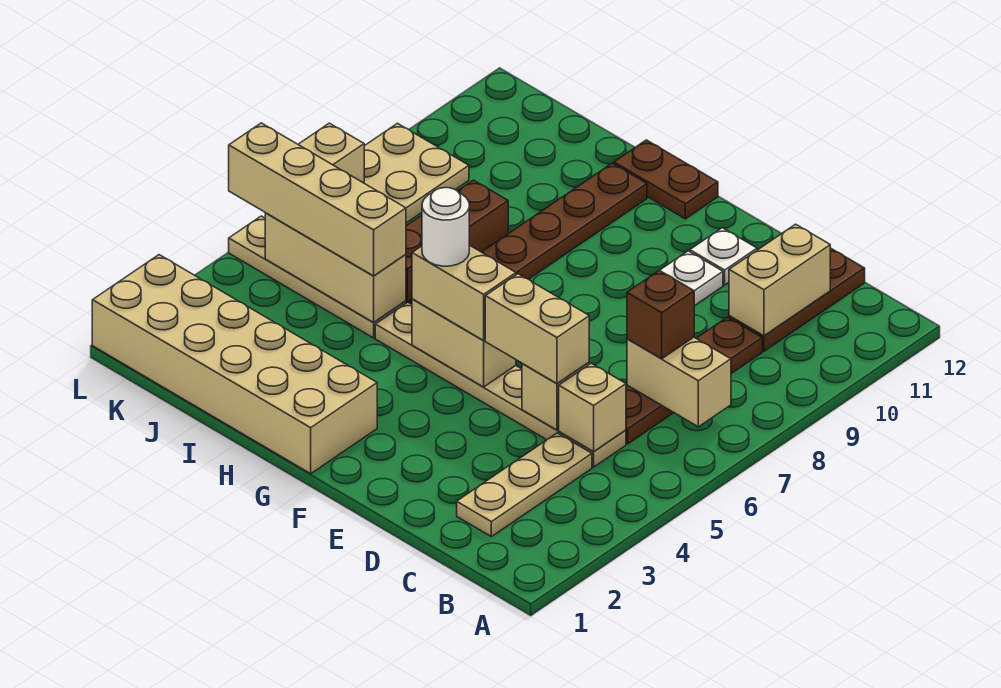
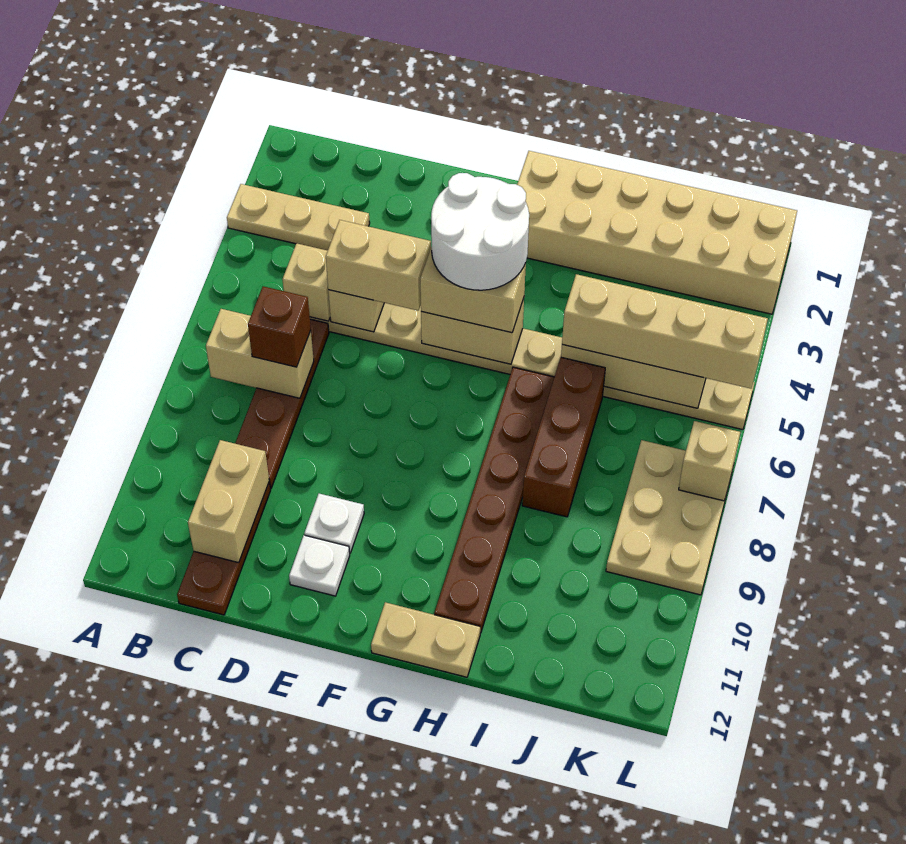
tan 1x3 plate [457,433,592,537] -> tan 1x3 plate turned to [227,184,370,251]
white 1x1 round brick [422,188,469,266] -> white 2x2 round brick [431,173,529,290]
brown 1x2 plate [614,140,718,219] -> tan 1x2 plate [371,602,480,677]

